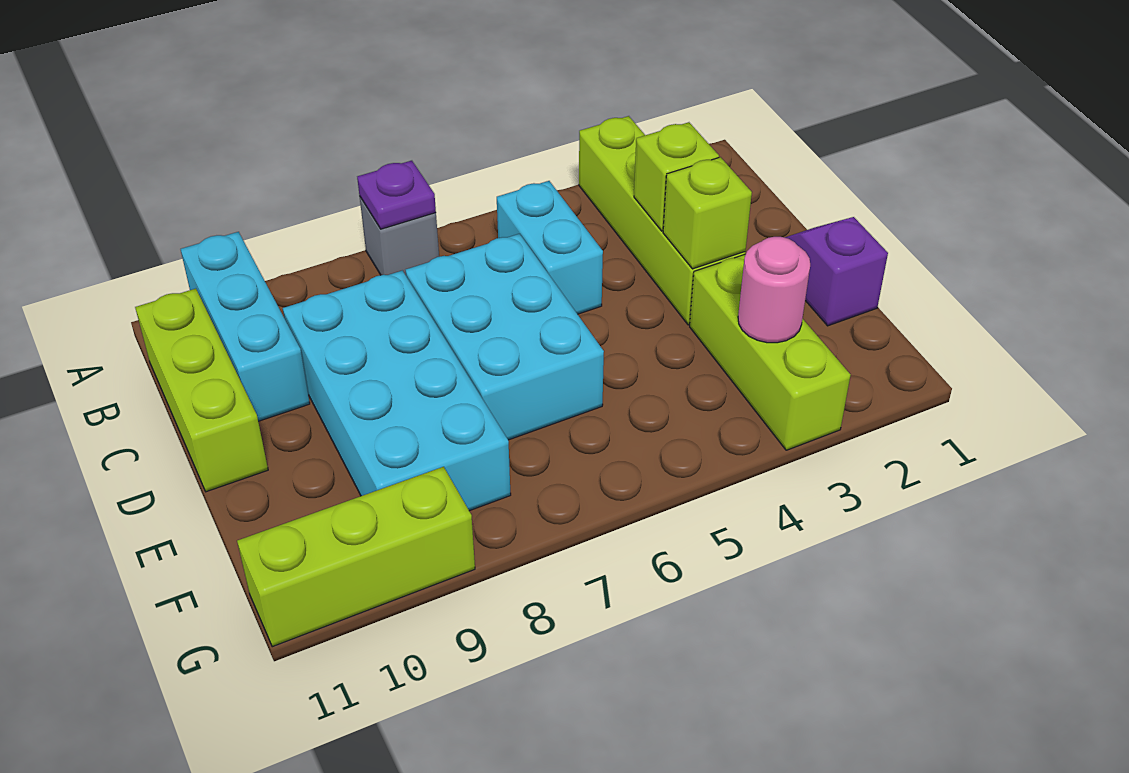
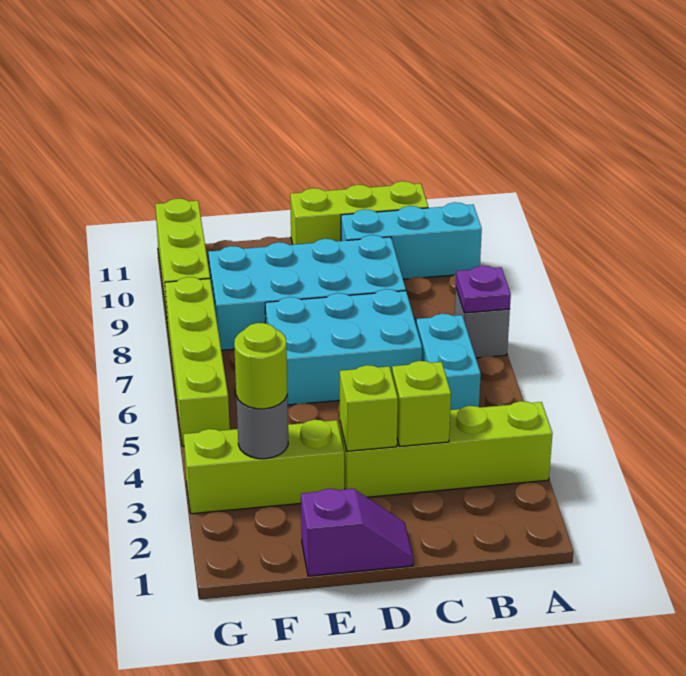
cyan 1x2 brick [497,181,603,314] -> cyan 1x2 brick turned to [416,314,481,410]
pink 1x1 round brick [738,237,810,343] -> grey 1x1 round brick [236,396,288,459]
none -> lime 1x1 round brick [234,323,287,409]
none -> lime 1x4 brick [165,277,230,446]

